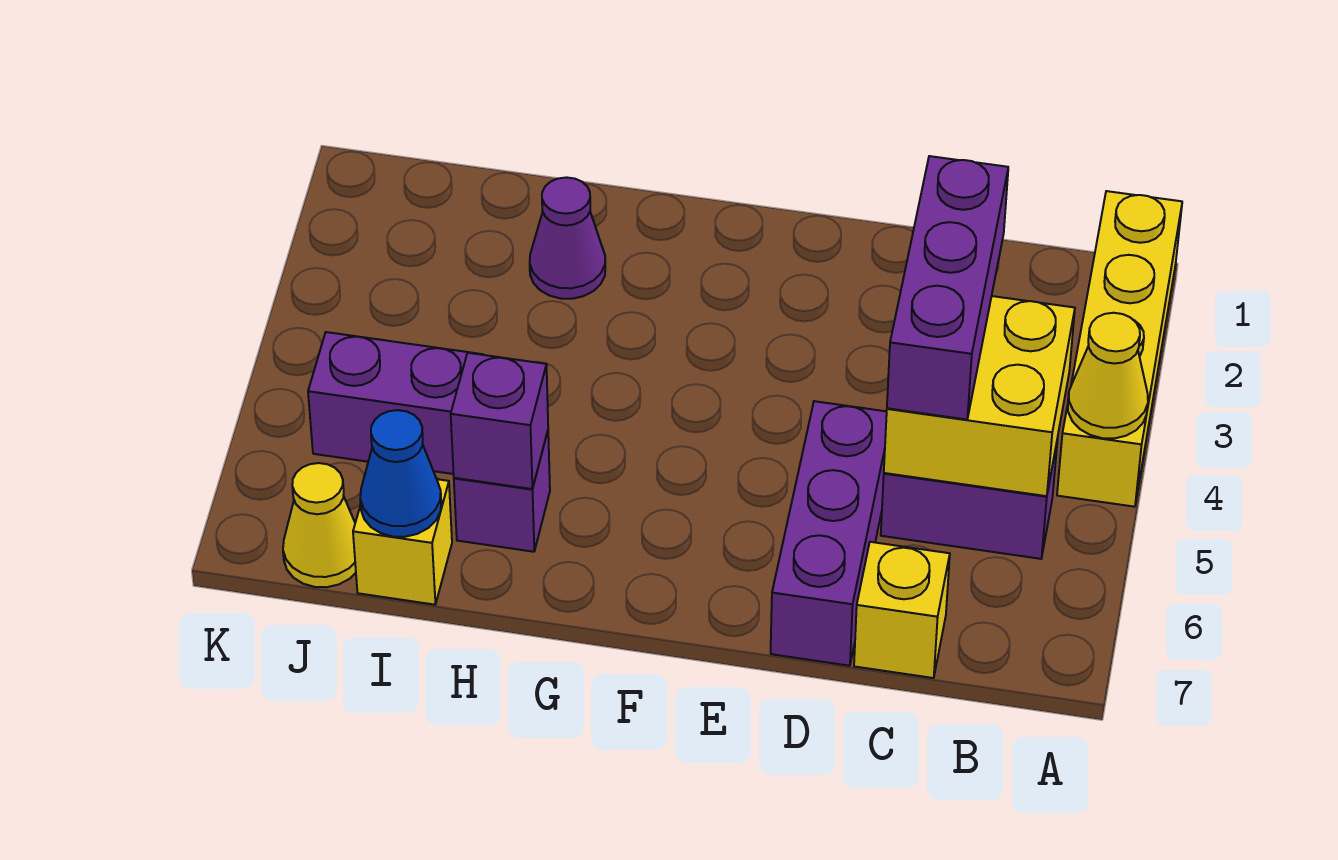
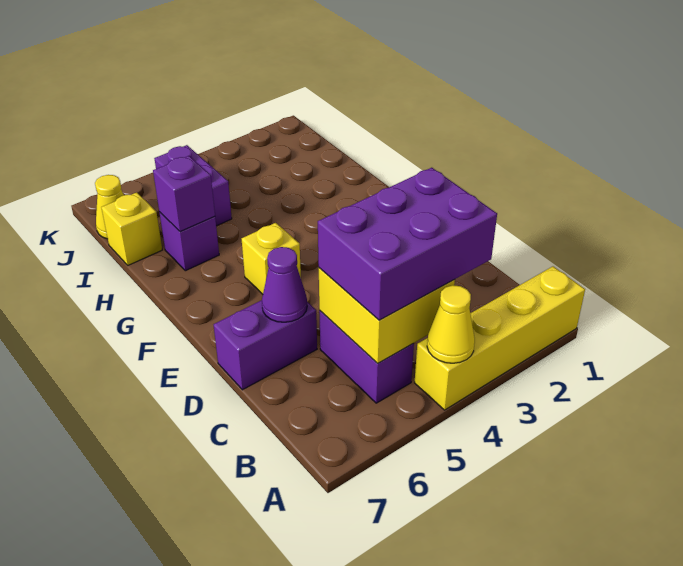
purple 1x3 brick [887,156,1008,420] -> purple 2x3 brick [318,168,497,320]
yellow 1x1 brick [854,542,950,678] -> yellow 1x1 brick moved to [242,223,301,294]
purple 1x3 brick [771,401,887,666] -> purple 1x2 brick [214,300,317,390]
purple 1x1 cone [530,177,605,299] -> purple 1x1 cone moved to [262,247,307,322]
blue 1x1 cone [360,410,441,537] -> none

